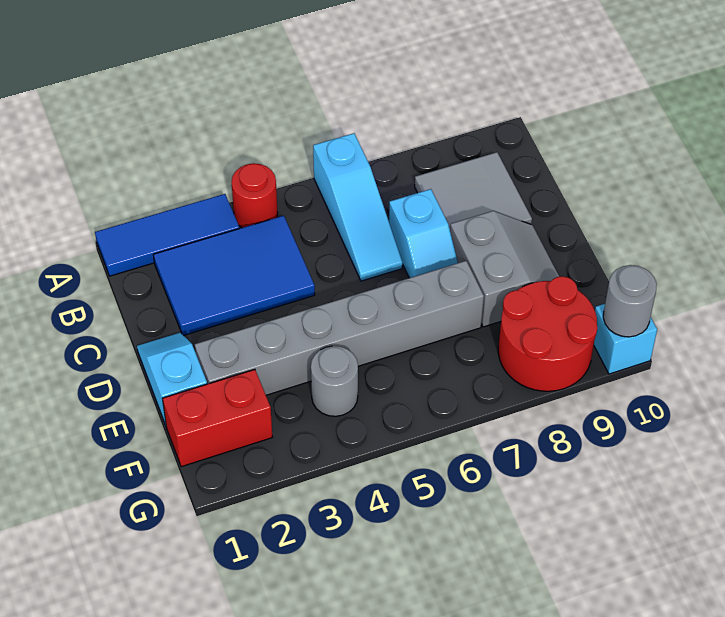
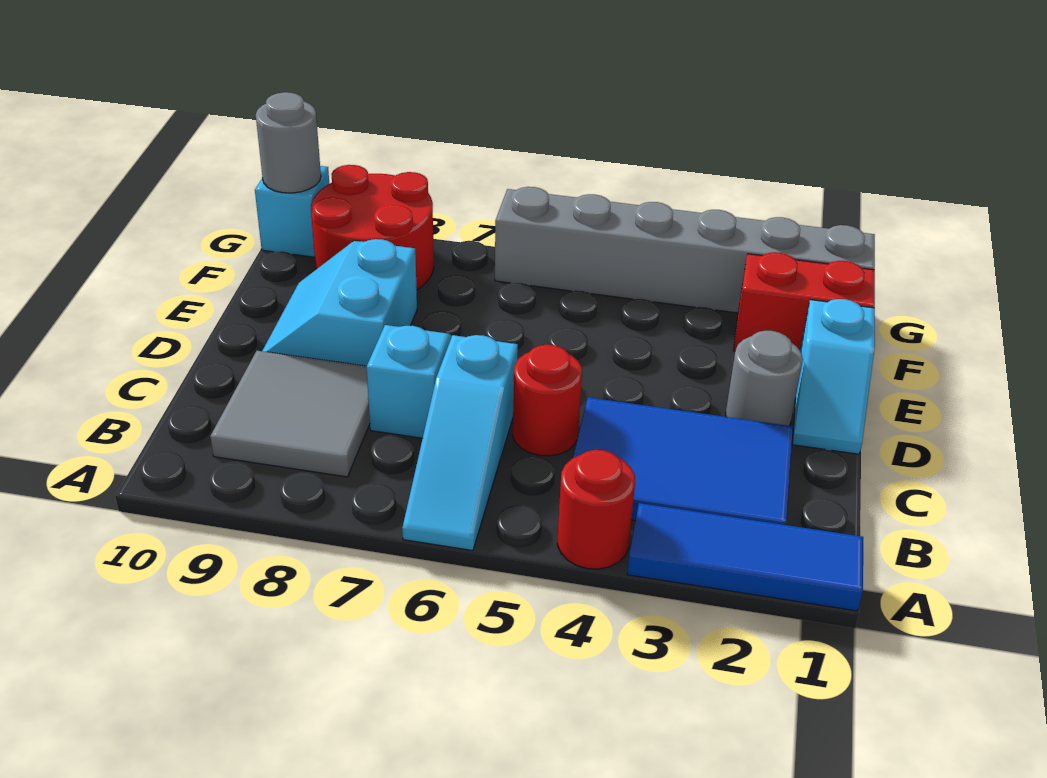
cyan 1x3 slope [313,133,403,281] -> cyan 1x3 slope turned to [402,335,518,551]
none -> red 1x1 round brick [513,345,582,456]
grey 2x2 slope [450,211,559,327] -> cyan 2x2 slope [262,239,417,366]
grey 1x6 brick [195,261,484,395] -> grey 1x6 brick moved to [495,187,875,313]
grey 1x1 round brick [311,346,358,416] -> grey 1x1 round brick moved to [726,331,803,426]

